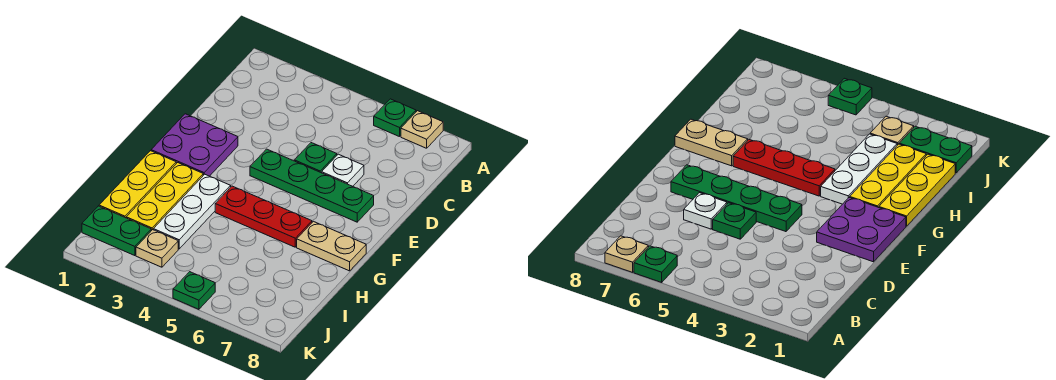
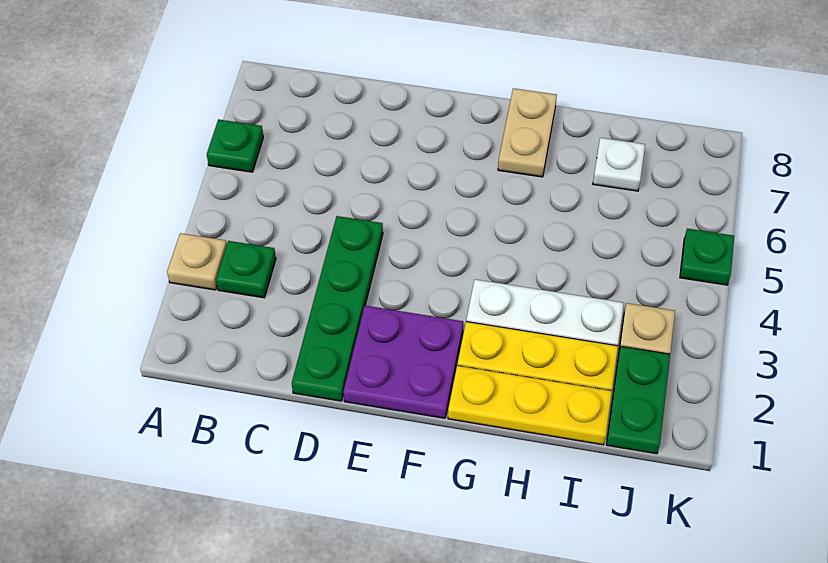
tan 1x1 plate [401,111,443,148] -> tan 1x1 plate moved to [167,233,227,290]
green 1x1 plate [295,143,337,173] -> green 1x1 plate moved to [216,241,276,298]
white 1x1 plate [322,154,364,186] -> white 1x1 plate moved to [593,138,645,191]
green 1x4 plate [250,149,374,222] -> green 1x4 plate moved to [292,216,383,401]
red 1x3 plate [215,186,312,247] -> none

